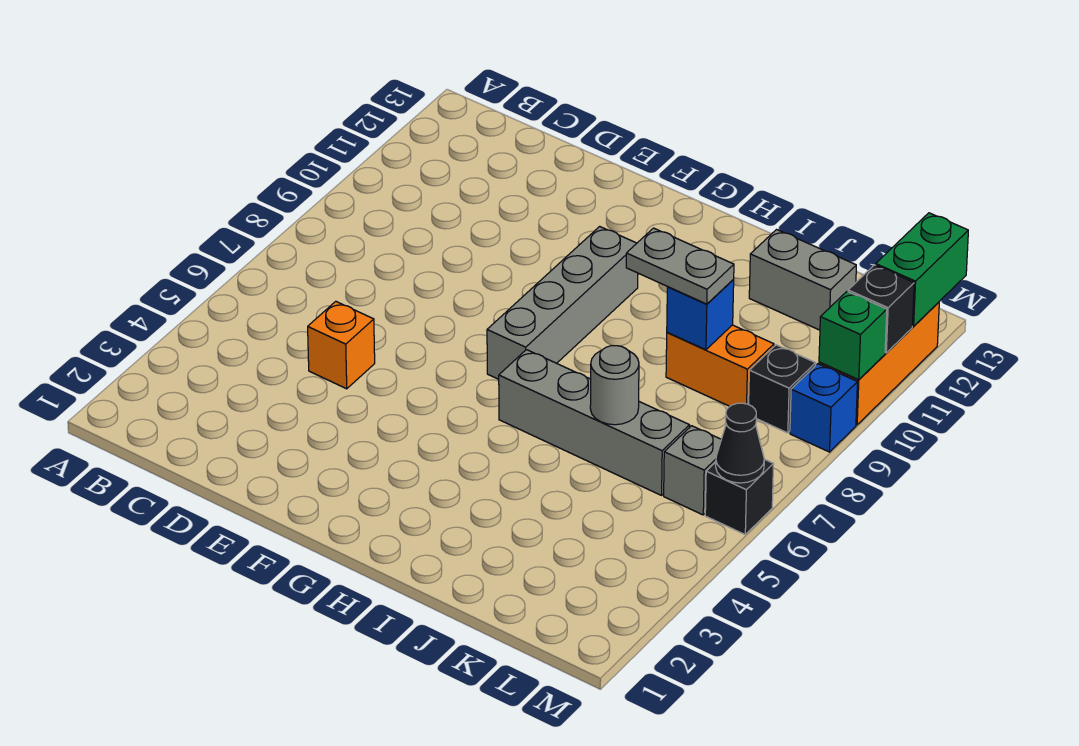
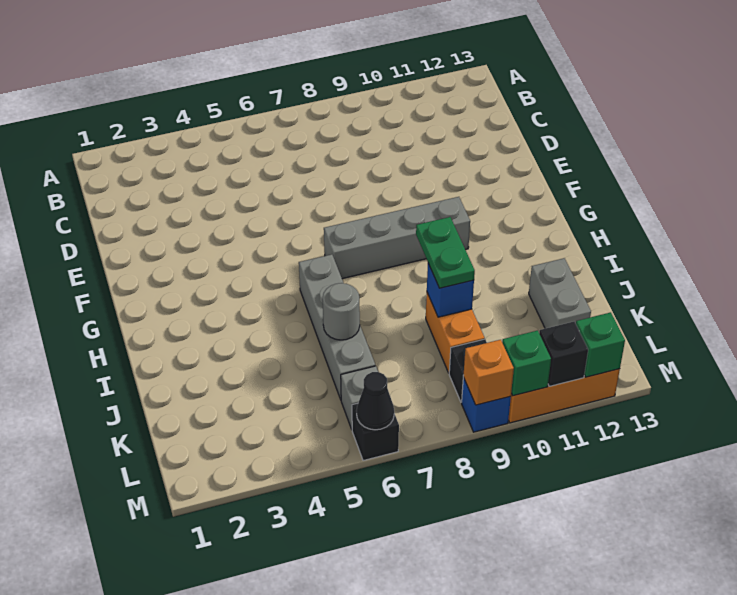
orange 1x1 brick [308,301,375,389] -> orange 1x1 brick moved to [463,340,514,405]
grey 1x2 plate [626,228,734,304] -> green 1x2 plate [416,217,475,288]
green 1x2 brick [876,213,968,326] -> green 1x1 brick [576,312,625,377]

